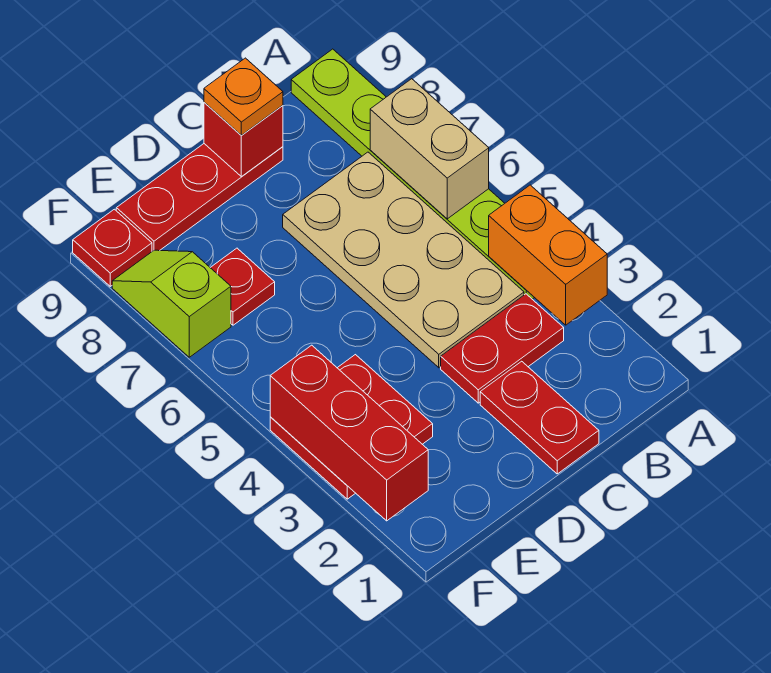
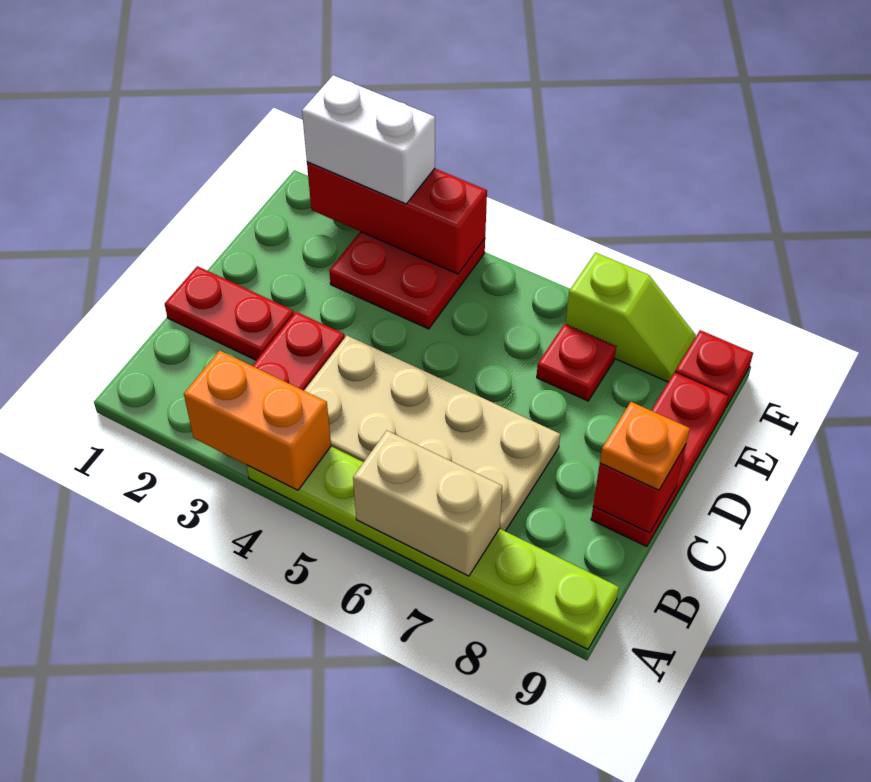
none -> white 1x2 brick [302,75,435,204]

